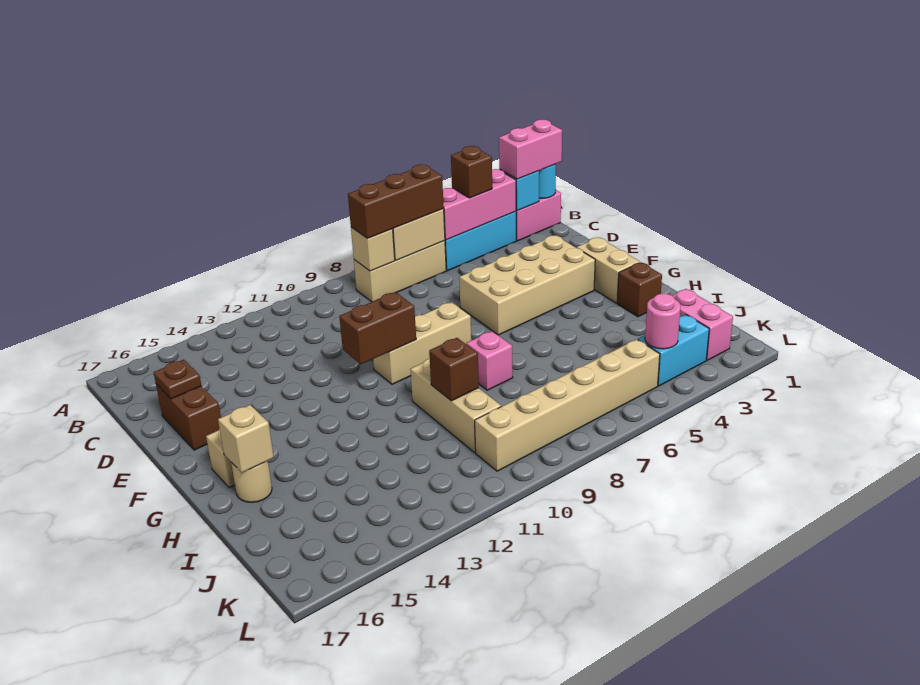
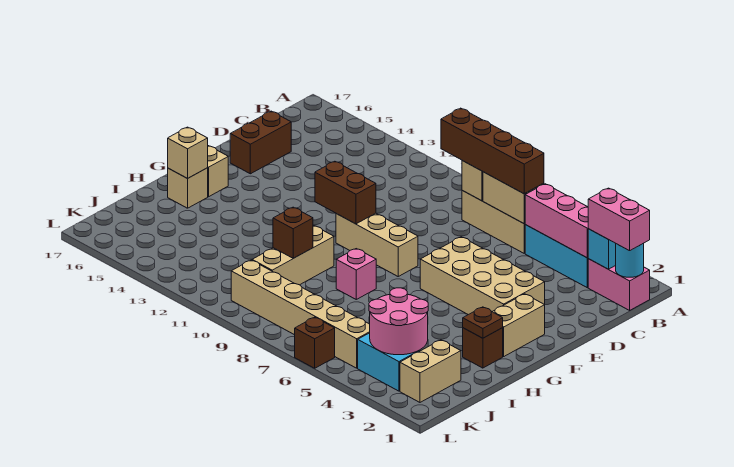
brown 1x1 brick [451,146,492,198] -> brown 1x1 brick moved to [295,317,335,368]
brown 1x3 brick [348,164,444,239] -> brown 1x4 brick [441,108,544,194]
brown 1x1 plate [154,360,201,399] -> brown 1x1 plate moved to [463,307,503,338]
tan 1x1 round brick [231,461,272,502] -> tan 1x1 brick [168,168,208,208]
pink 1x2 brick [672,289,733,360] -> tan 1x2 brick [400,340,461,402]
pink 1x1 round brick [645,294,681,349] -> pink 2x2 round brick [369,288,428,355]

